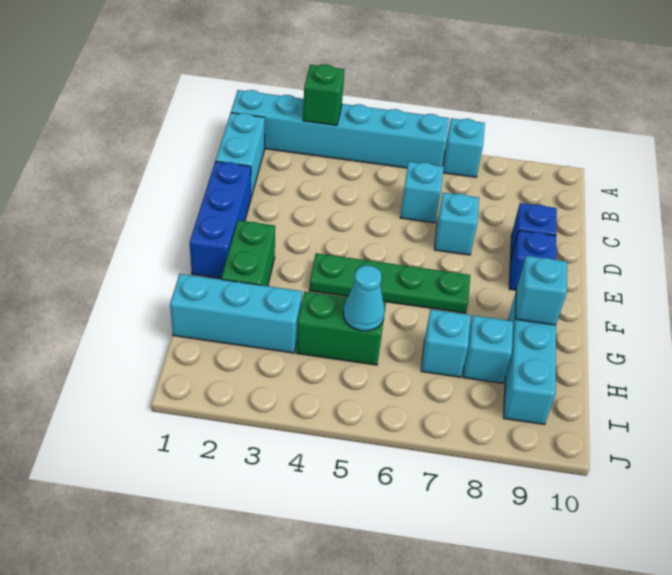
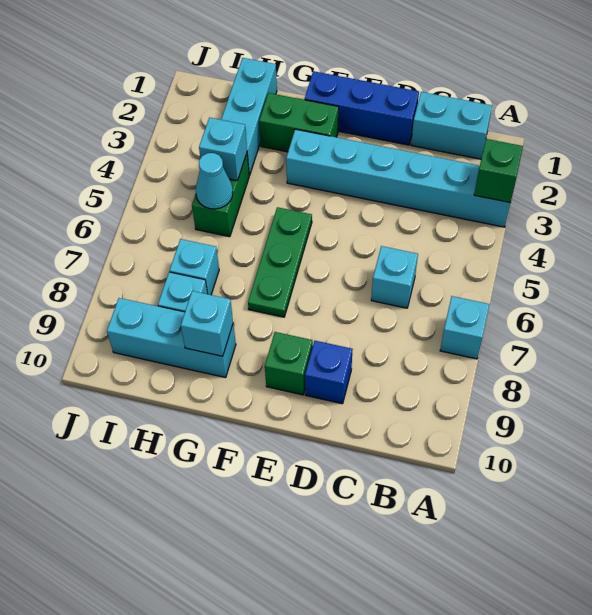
cyan 1x6 brick [231,90,449,168] -> cyan 1x6 brick turned to [286,129,511,227]
cyan 1x1 brick [434,193,479,255] -> cyan 1x1 brick moved to [199,118,247,181]
blue 1x1 brick [509,231,556,290] -> green 1x1 brick [265,332,313,395]
green 1x4 plate [309,253,470,313] -> green 1x3 plate [248,207,312,317]

